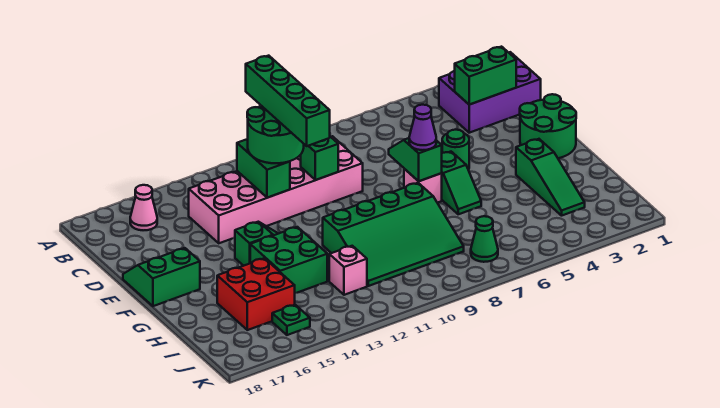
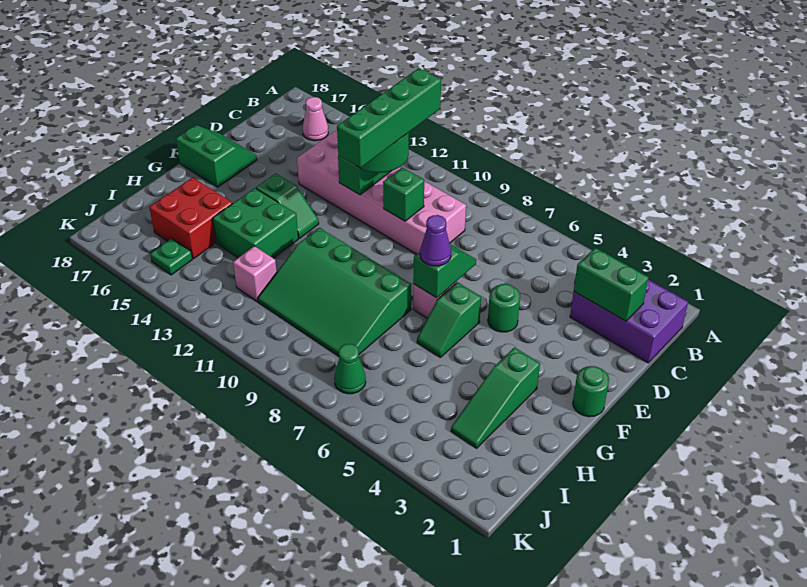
green 2x2 round brick [520,94,576,158] -> green 1x1 round brick [573,366,609,417]

